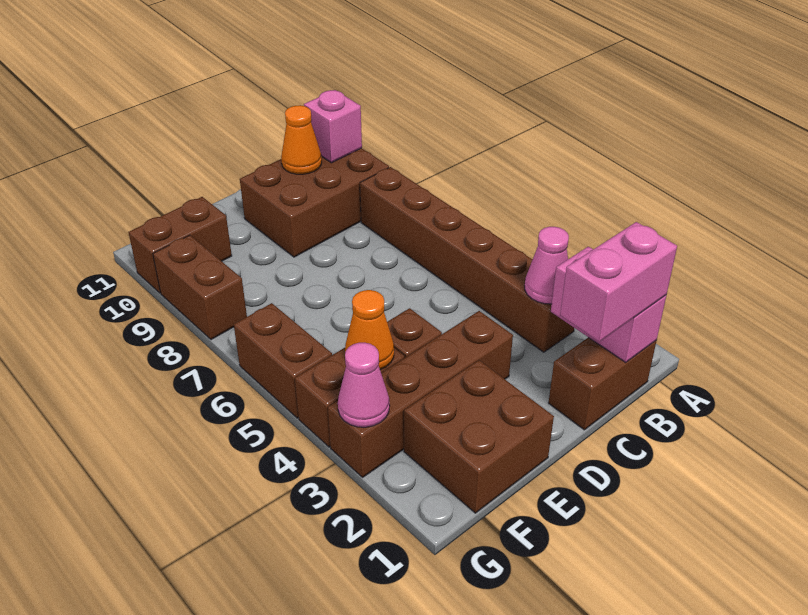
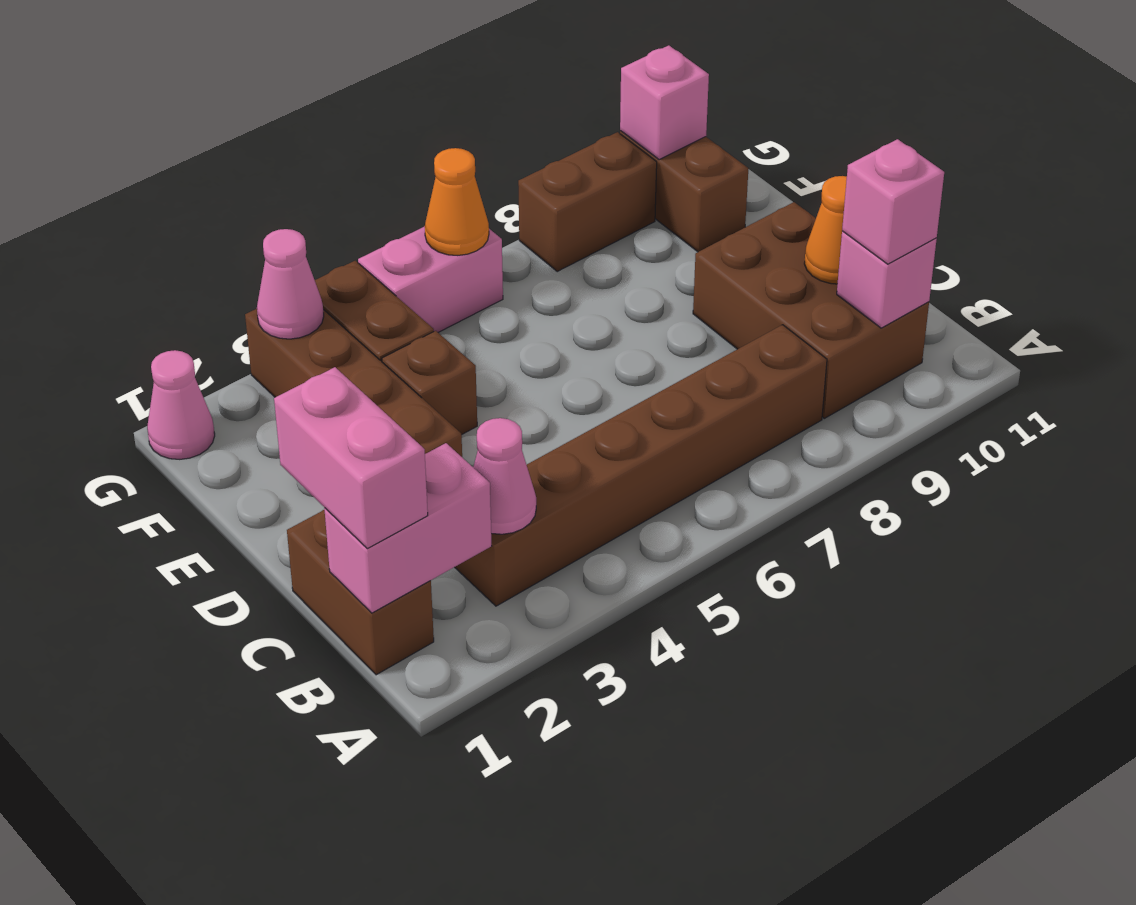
none -> pink 1x1 brick [842,139,944,264]
brown 2x2 brick [404,360,554,513] -> none
orange 1x1 cone [345,290,394,370] -> orange 1x1 cone moved to [425,148,489,255]
none -> pink 1x1 cone [147,350,215,459]
brown 1x2 brick [234,303,332,418] -> pink 1x2 brick [358,226,503,332]
none -> pink 1x1 brick [620,45,709,160]

